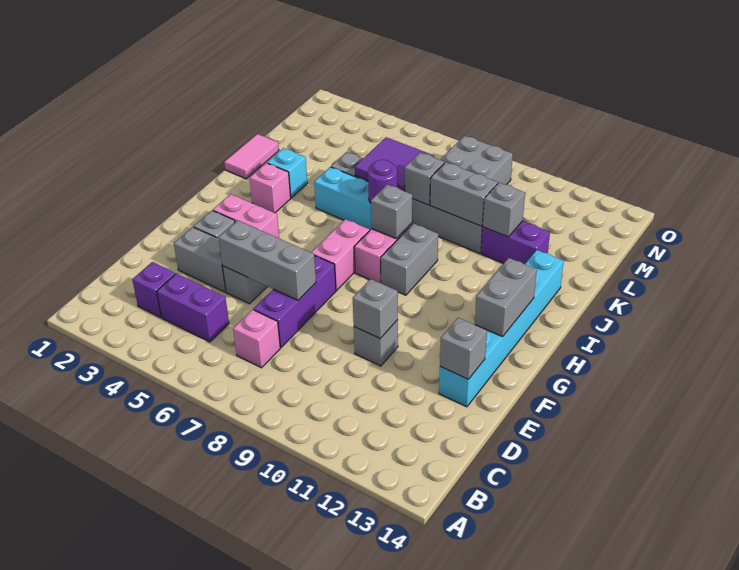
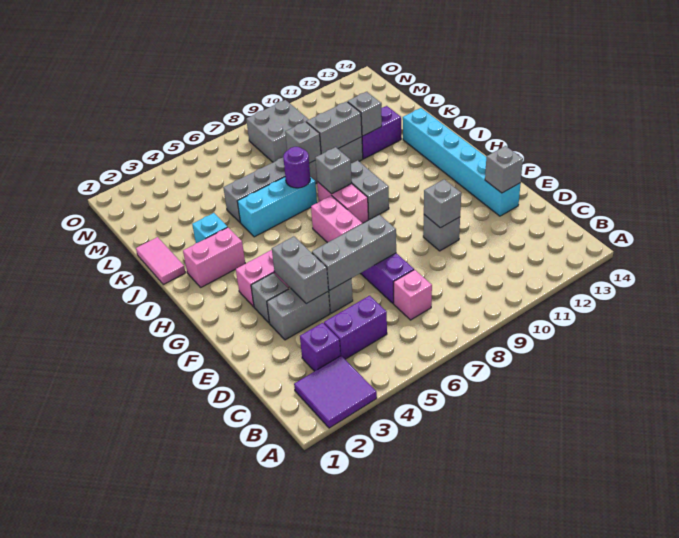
grey 1x2 brick [475,258,537,337] -> grey 1x2 brick moved to [272,236,328,304]
pink 1x1 brick [250,163,291,213] -> pink 1x2 brick [183,227,245,287]
purple 2x2 tile [355,137,434,191] -> purple 2x2 tile moved to [294,356,377,428]

